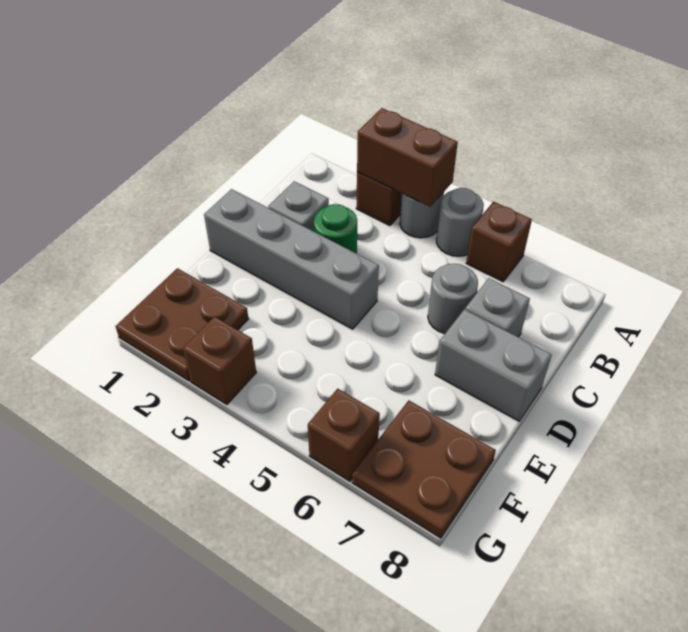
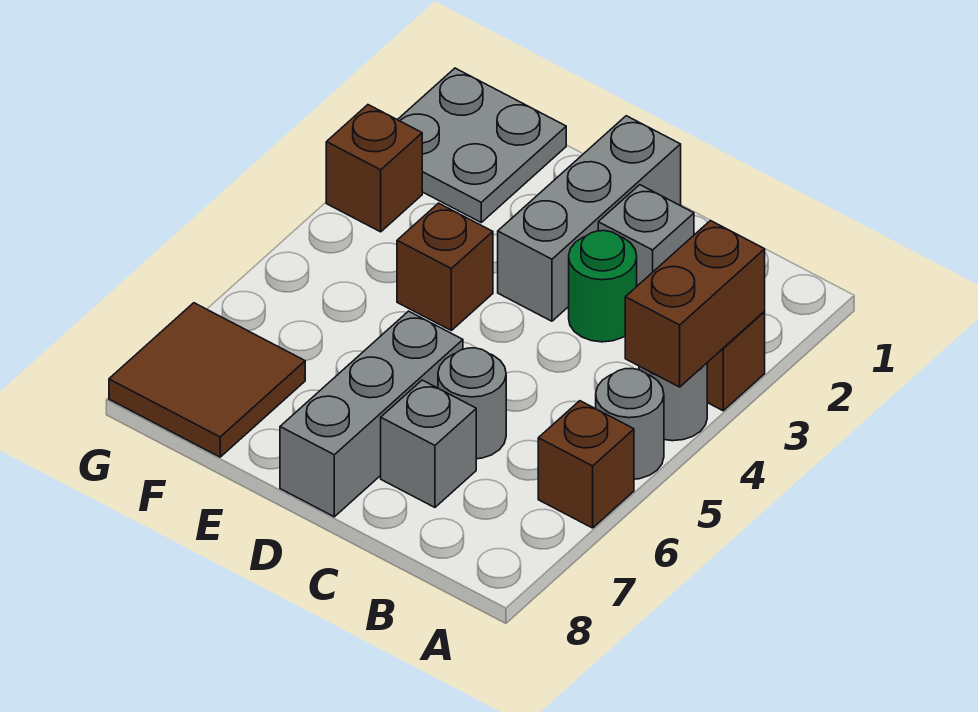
grey 1x4 brick [204,189,379,329] -> grey 1x3 brick [498,116,681,321]
grey 1x2 brick [435,309,552,421] -> grey 1x3 brick [280,311,463,517]
brown 2x2 plate [116,268,249,381] -> grey 2x2 plate [398,68,566,222]
brown 2x2 plate [352,400,496,538] -> brown 2x2 tile [109,303,305,457]
brown 1x1 brick [308,389,380,481] -> brown 1x1 brick moved to [397,203,493,330]

